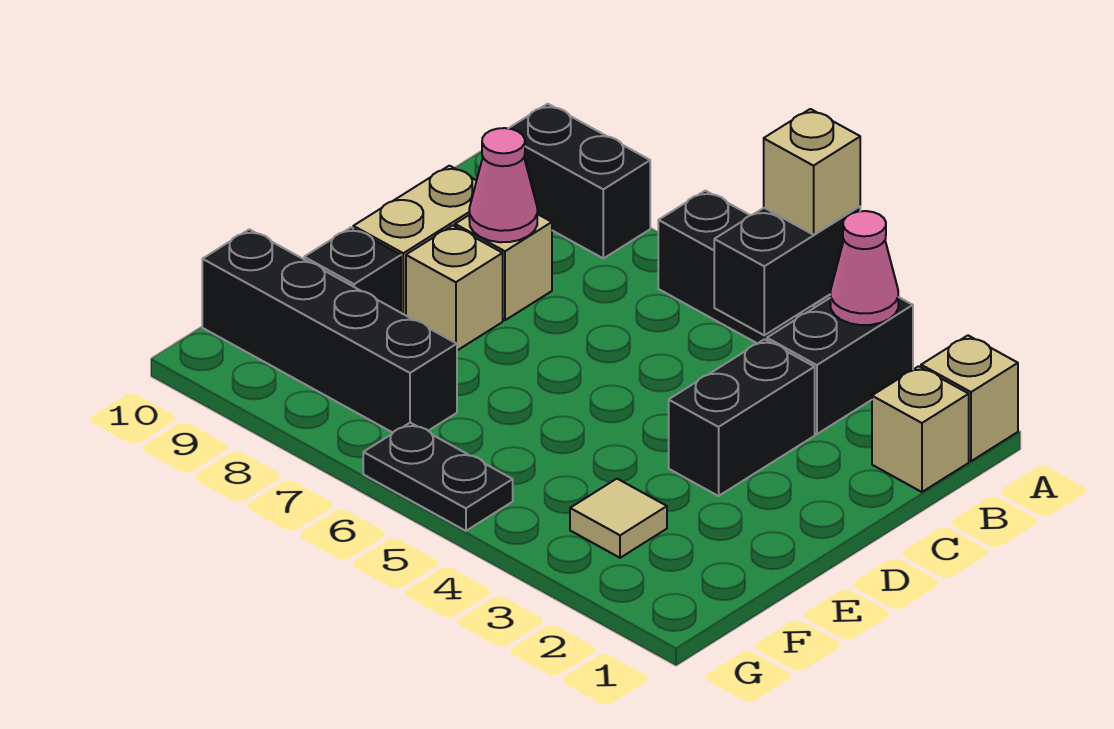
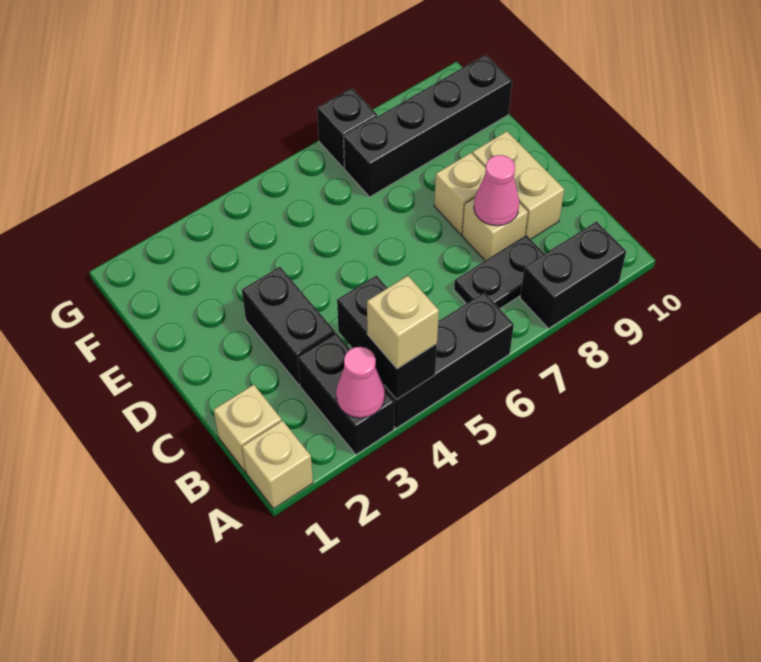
black 1x1 brick [304,228,401,313] -> black 1x1 brick moved to [317,88,377,168]
tan 1x1 tile [570,479,667,558] -> none
black 1x2 plate [363,423,513,531] -> black 1x2 plate moved to [454,235,544,309]

